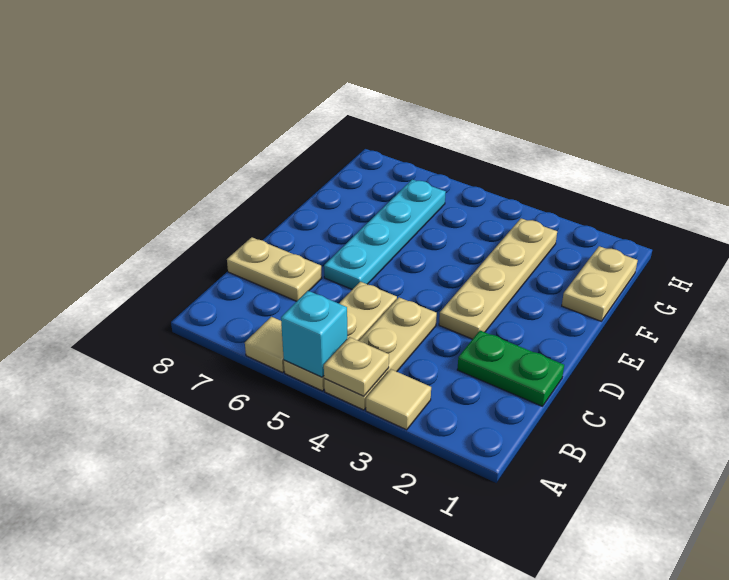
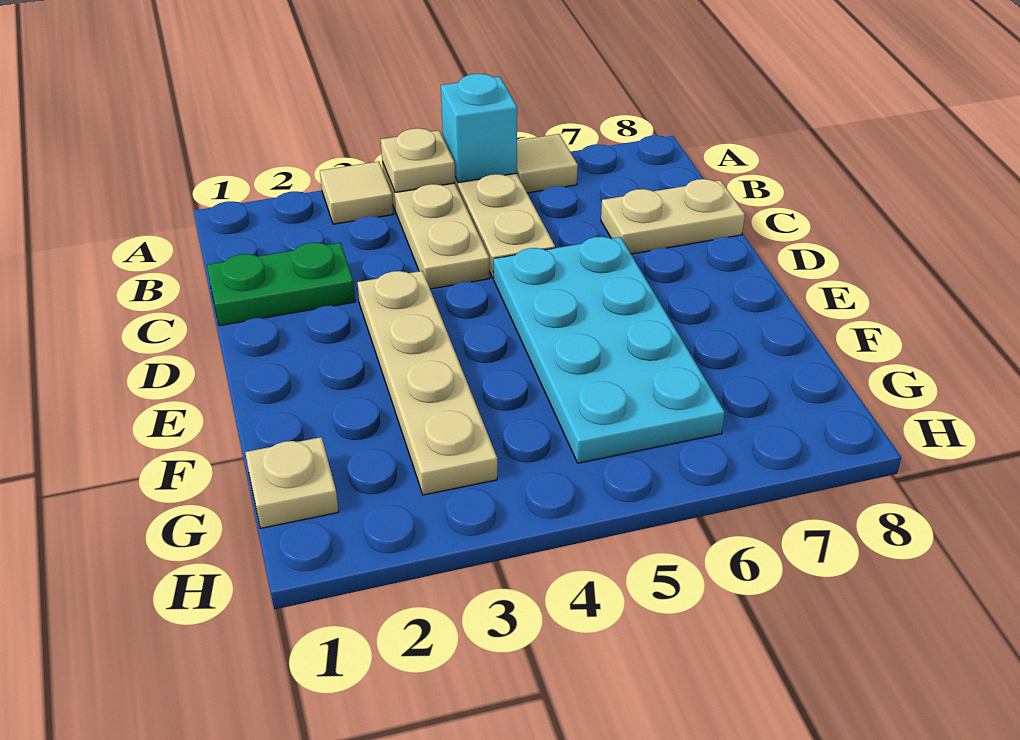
cyan 1x4 plate [324,179,446,289] -> cyan 2x4 plate [493,237,725,463]
tan 1x2 plate [562,246,638,321] -> tan 1x1 plate [245,437,339,528]

